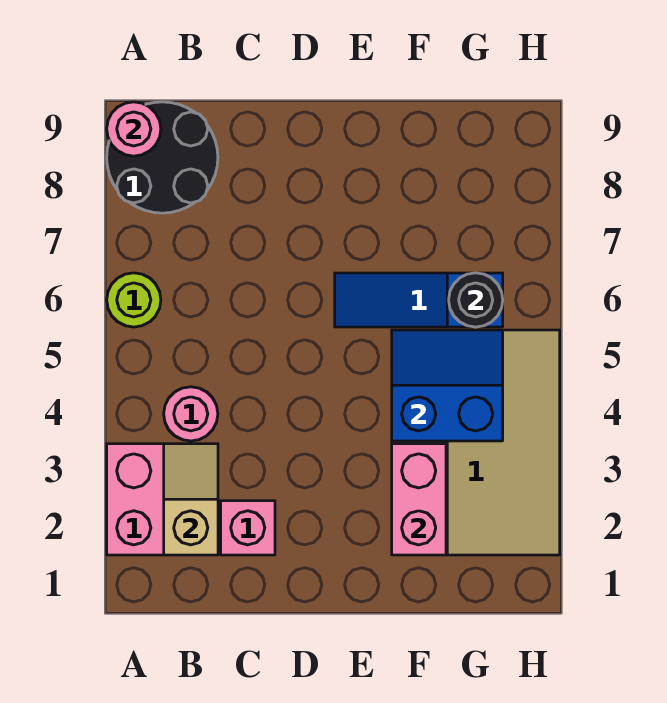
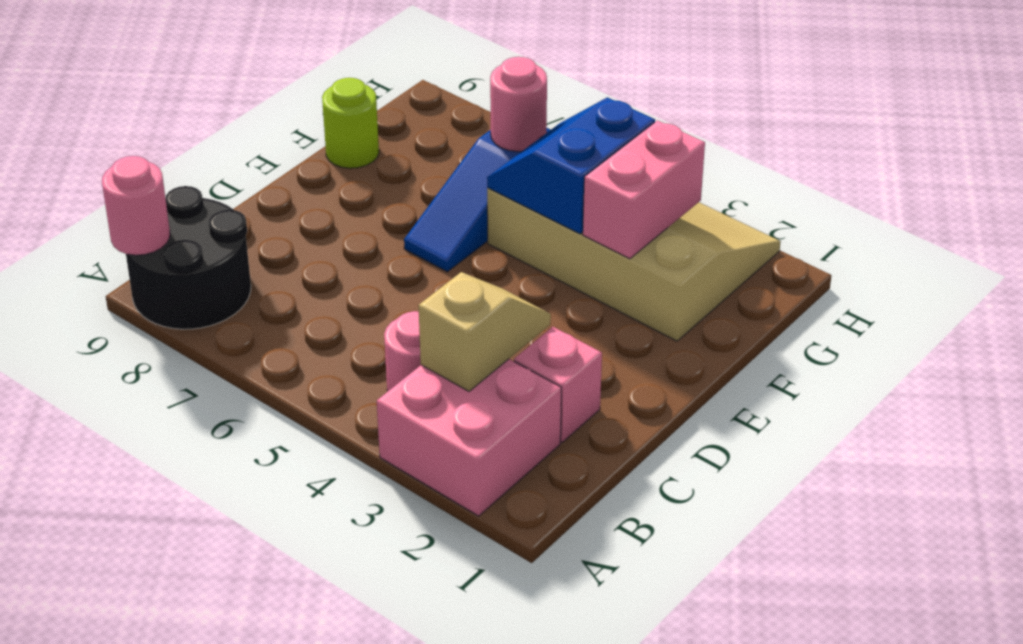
lime 1x1 round brick [107,273,161,327] -> lime 1x1 round brick moved to [322,78,379,168]
tan 1x2 slope [164,444,218,555] -> tan 1x2 slope turned to [419,272,551,391]
pink 1x2 brick [392,444,446,555] -> pink 1x2 brick turned to [583,120,705,259]
black 1x1 round brick [449,273,503,327] -> pink 1x1 round brick [490,57,547,151]

